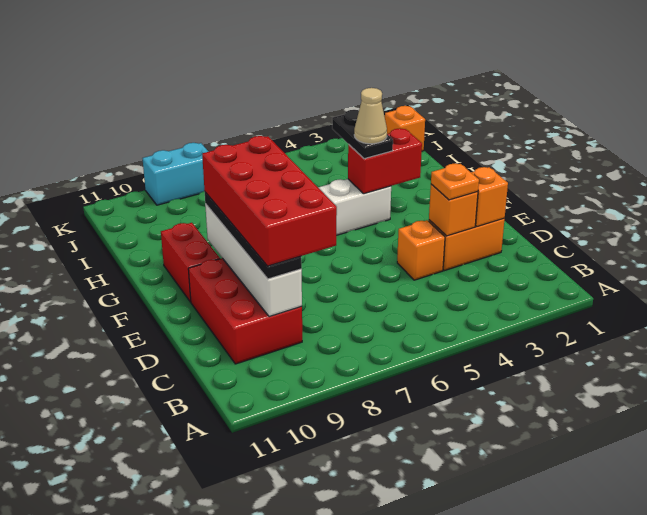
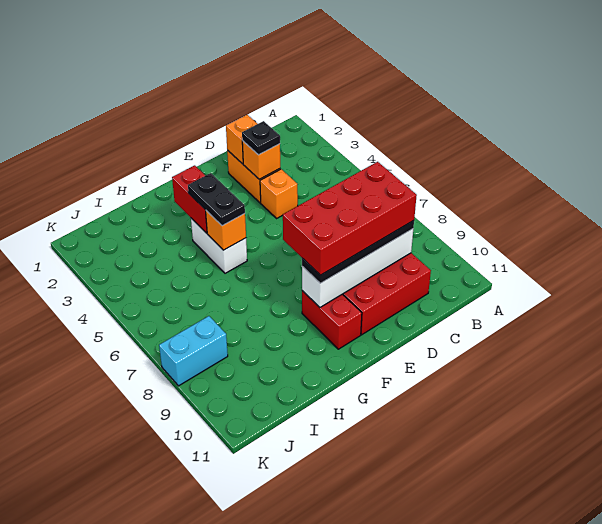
orange 1x1 plate [431,164,479,200] -> black 1x1 plate [242,121,280,155]
red 1x2 brick [161,223,220,302] -> red 1x2 brick turned to [302,291,362,349]
black 1x2 plate [332,110,393,159] -> black 1x2 plate turned to [188,173,245,226]
tan 1x1 cone [354,88,387,144] -> none
orange 1x1 brick [385,106,425,151] -> orange 1x1 brick moved to [206,211,246,250]
cyan 1x2 brick [142,143,209,205] -> cyan 1x2 brick turned to [159,316,228,386]

